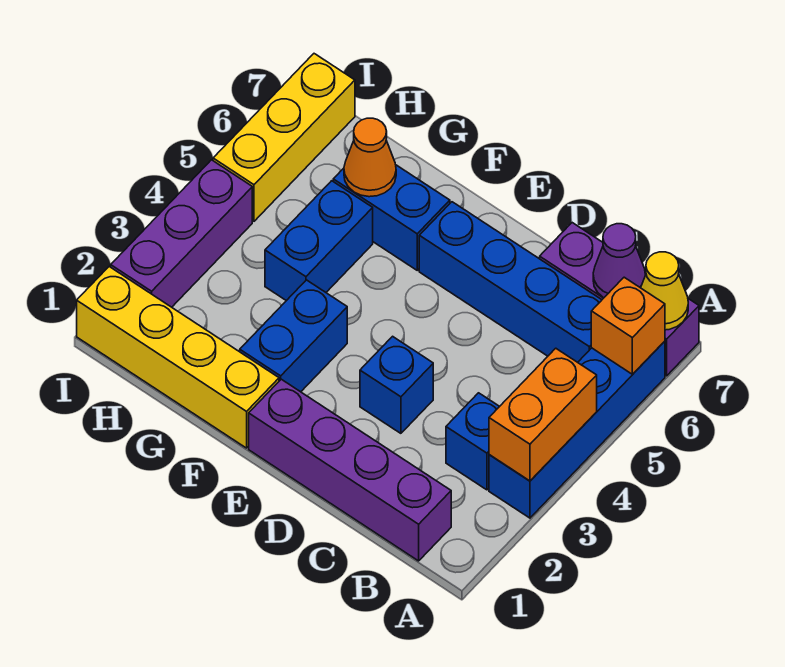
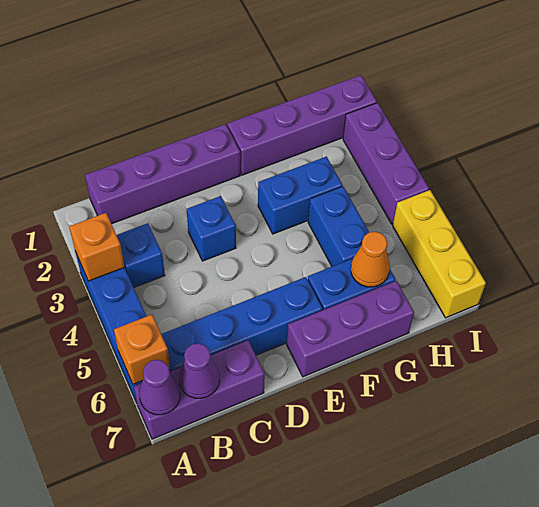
orange 1x2 brick [489,348,597,481] -> orange 1x1 brick [69,213,124,281]
yellow 1x1 cone [641,252,688,330] -> purple 1x1 cone [139,360,180,415]
none -> purple 1x3 brick [287,281,414,377]
yellow 1x4 brick [77,267,279,448] -> purple 1x4 brick [227,75,377,175]
blue 1x2 brick [240,280,347,392] -> blue 1x2 brick turned to [258,157,342,234]

